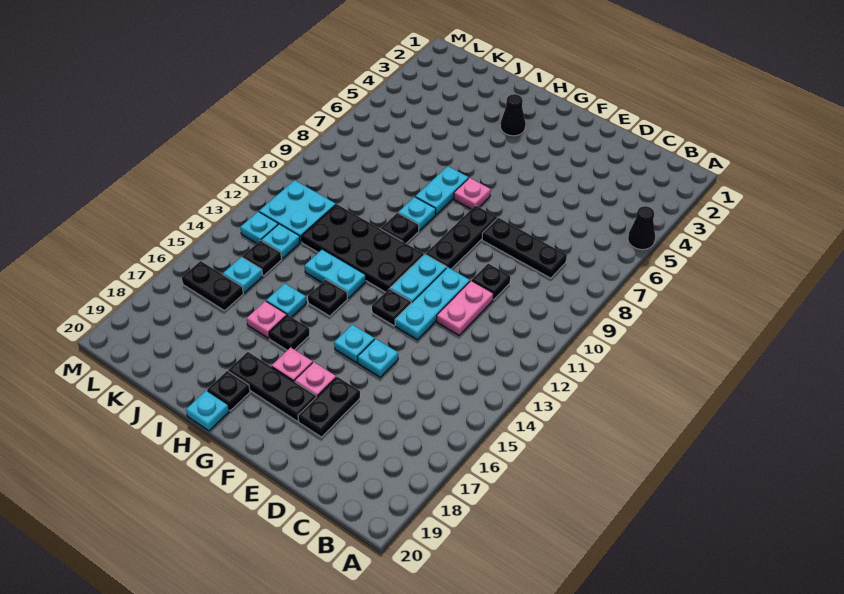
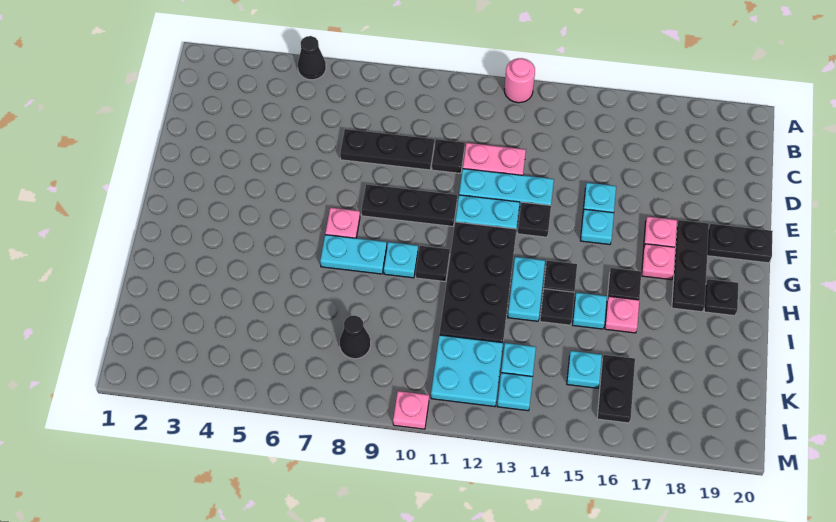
none -> pink 1x1 round brick [504,58,535,103]
black 1x3 plate [482,218,567,278] -> black 1x3 plate turned to [340,129,434,170]
black 1x2 plate [298,377,360,437] -> black 1x2 plate moved to [707,224,773,263]
black 1x1 cone [500,94,526,136] -> black 1x1 cone moved to [340,316,371,359]
cyan 1x1 plate [186,390,229,431] -> none
black 1x1 plate [242,240,282,276] -> black 1x1 plate moved to [540,289,574,325]
none -> pink 1x1 plate [393,391,429,429]

